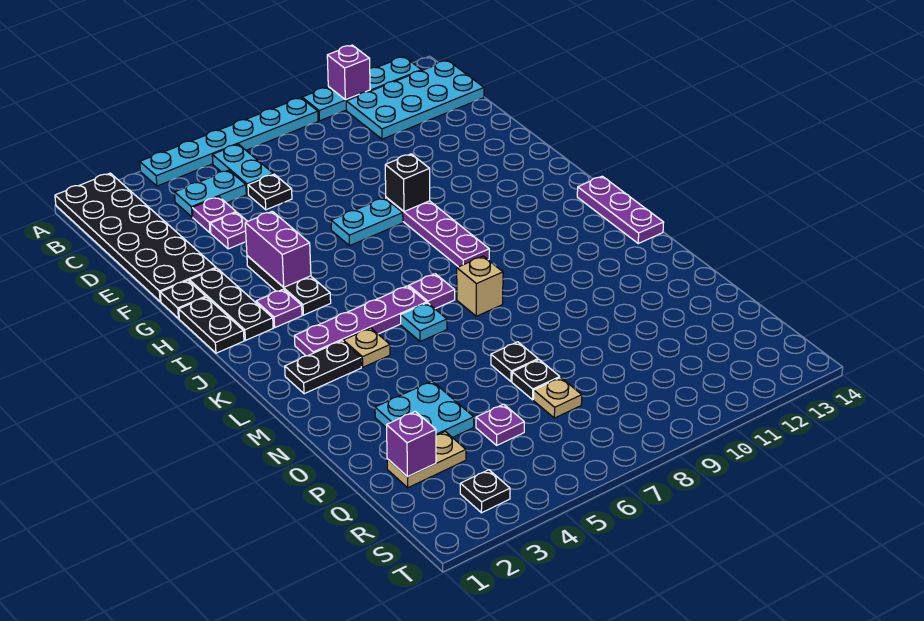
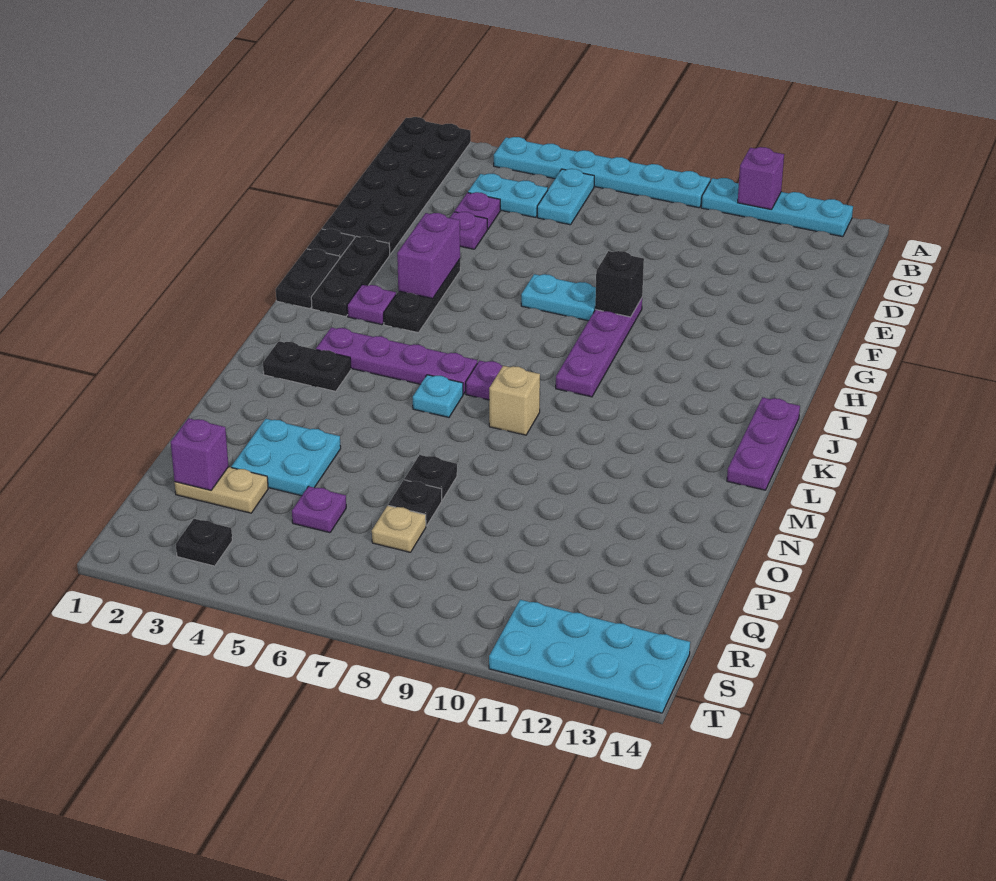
cyan 2x4 plate [346,60,484,139] -> cyan 2x4 plate moved to [489,600,690,713]
black 1x1 plate [248,174,292,210] -> none
tan 1x1 plate [343,328,390,367] -> none

